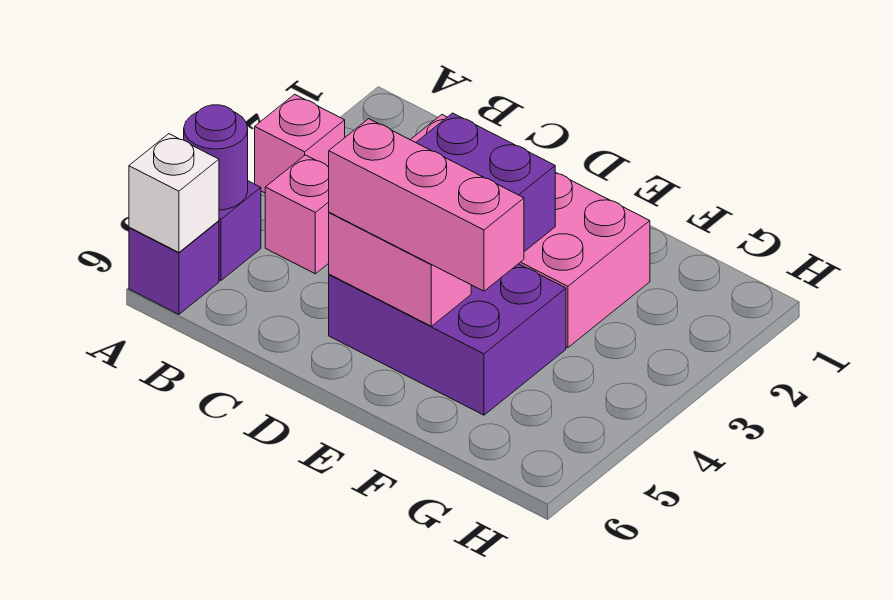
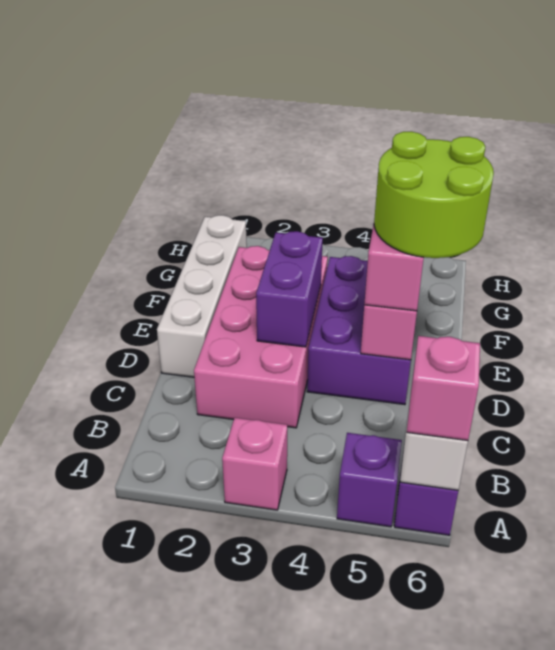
purple 1x1 round brick [184,105,248,210] -> none
pink 1x1 brick [265,155,329,274] -> pink 1x1 brick moved to [407,336,480,441]
none -> white 1x4 brick [157,215,247,377]
none -> lime 2x2 round brick [374,132,494,258]

